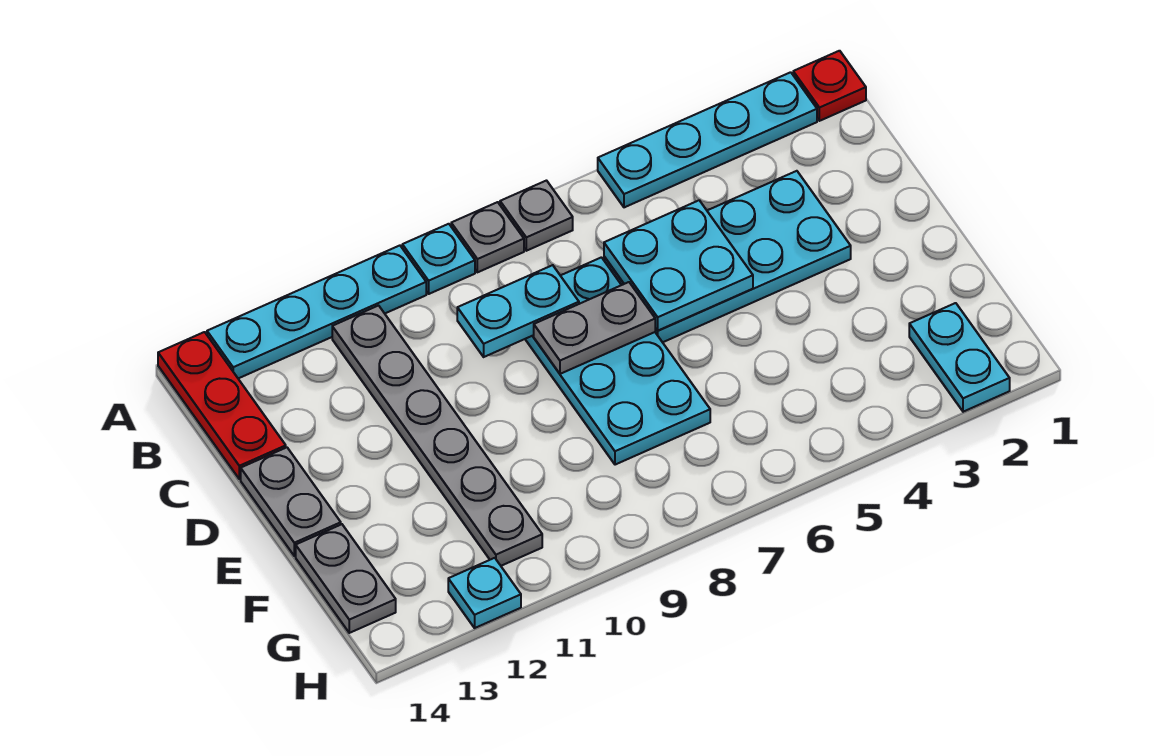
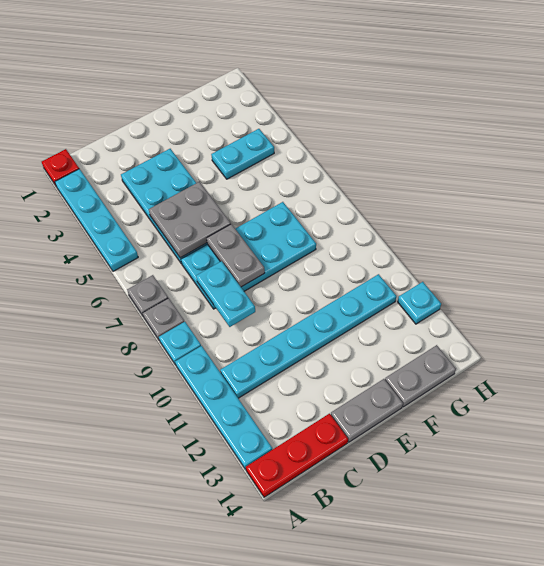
grey 1x6 plate [332,306,542,566] -> cyan 1x6 plate [220,274,396,398]
cyan 2x2 plate [604,200,753,331] -> grey 2x2 plate [149,182,231,258]
cyan 1x2 plate [909,303,1010,412] -> cyan 1x2 plate moved to [211,129,274,179]

